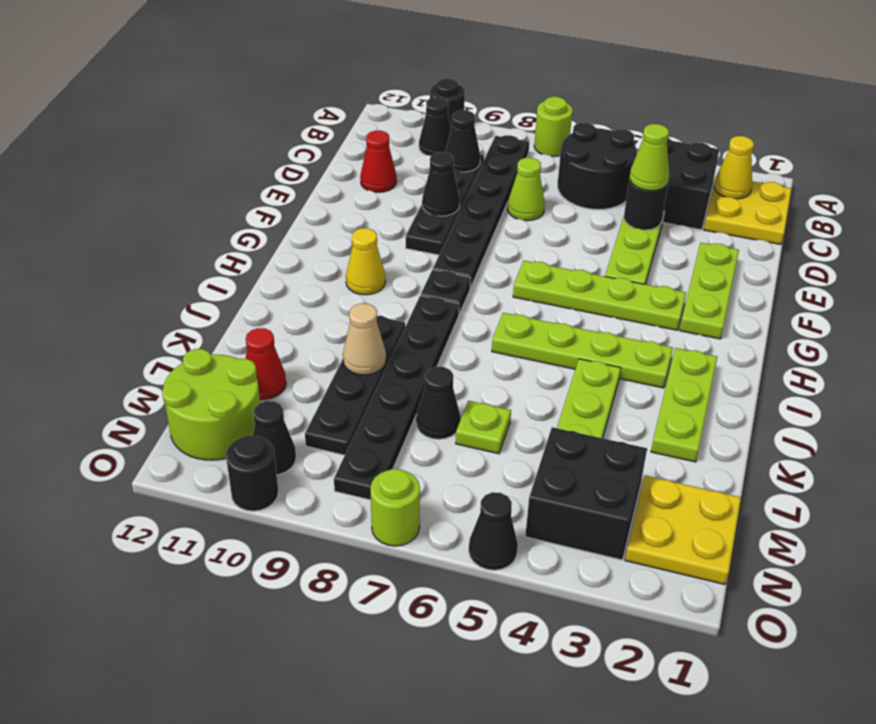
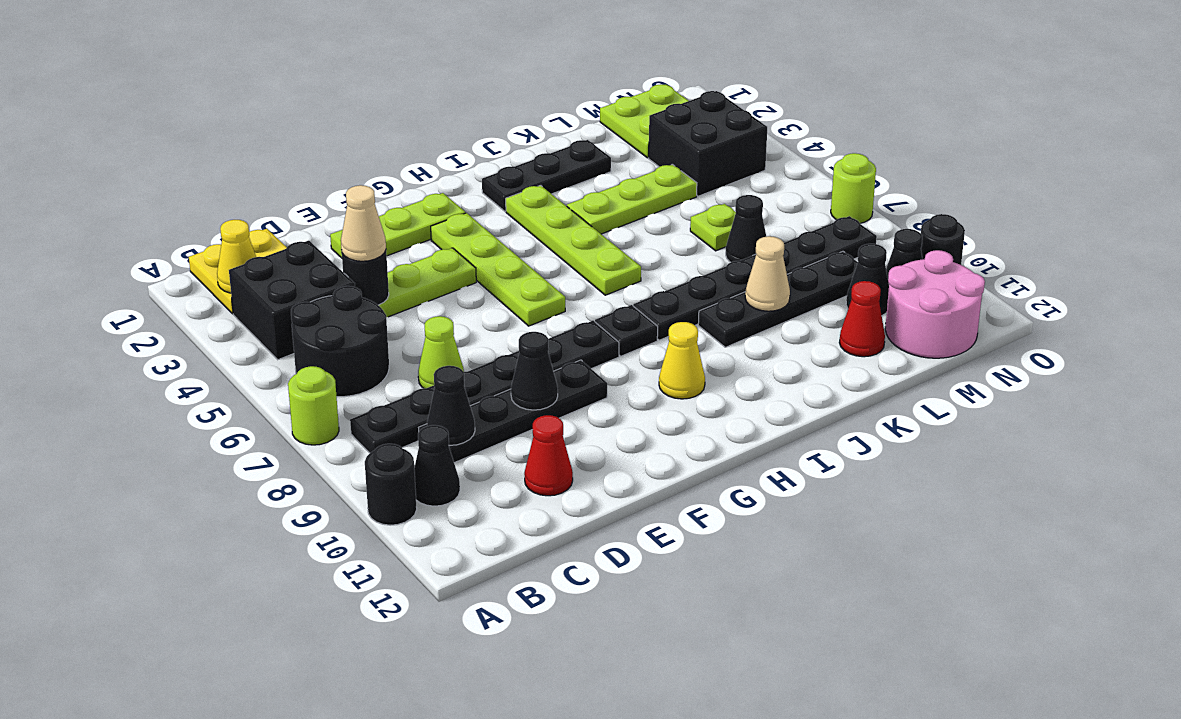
lime 1x1 cone [630,124,669,191] -> tan 1x1 cone [341,185,386,261]
lime 1x3 plate [651,348,717,462] -> black 1x3 plate [482,140,611,211]
yellow 2x2 plate [625,476,741,584] -> lime 2x2 plate [600,84,689,158]
lime 2x2 round brick [162,349,260,460] -> pink 2x2 round brick [885,250,985,358]
black 1x1 cone [469,492,518,570] -> black 1x1 cone moved to [846,244,889,315]

